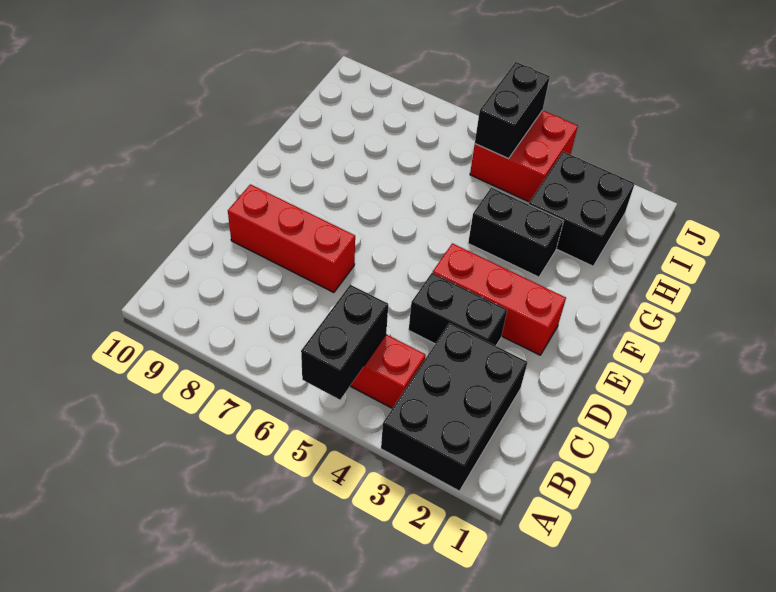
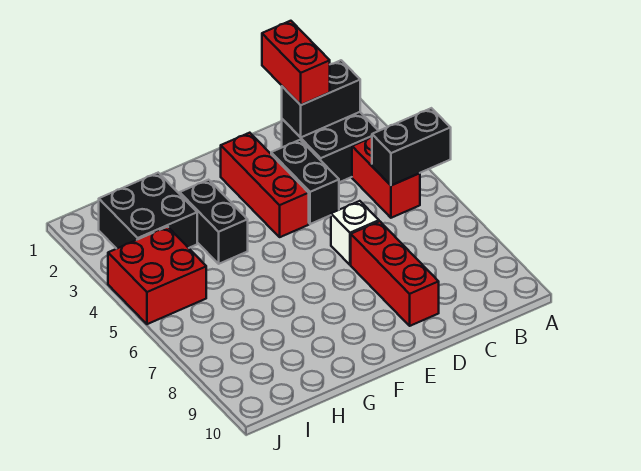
black 2x3 brick [381,323,527,491] -> black 2x2 brick [282,112,378,182]
none -> red 1x2 brick [262,21,330,105]
none -> white 1x1 brick [331,201,379,265]
black 1x2 brick [475,62,550,158] -> black 1x2 brick moved to [282,60,360,137]

